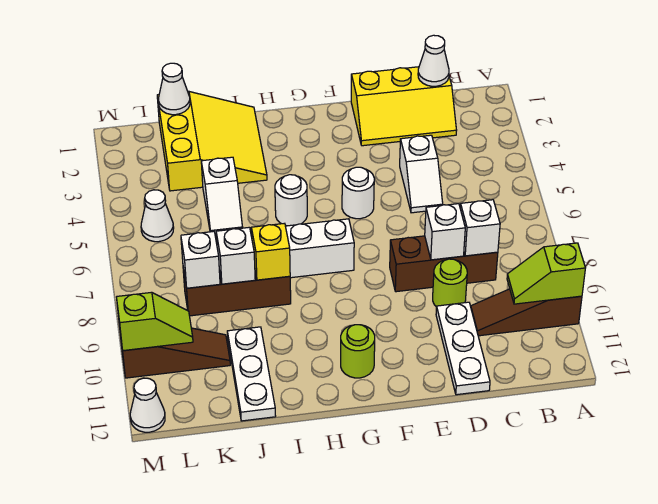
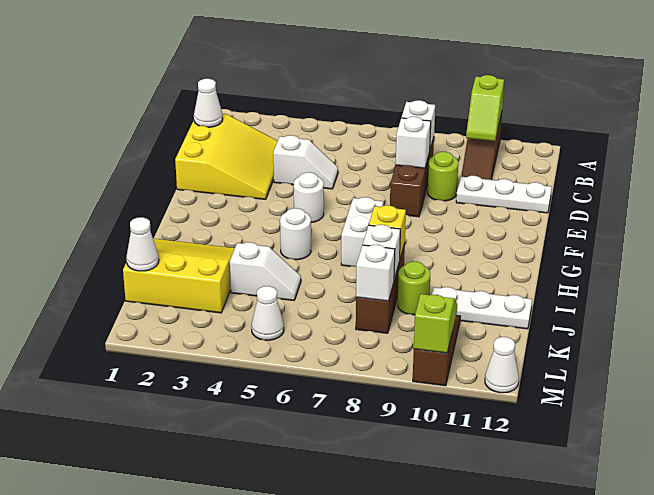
yellow 2x3 slope [351,67,457,146] -> yellow 3x3 slope [175,114,277,199]
lime 1x1 round brick [341,325,375,378] -> lime 1x1 round brick moved to [398,262,430,315]

